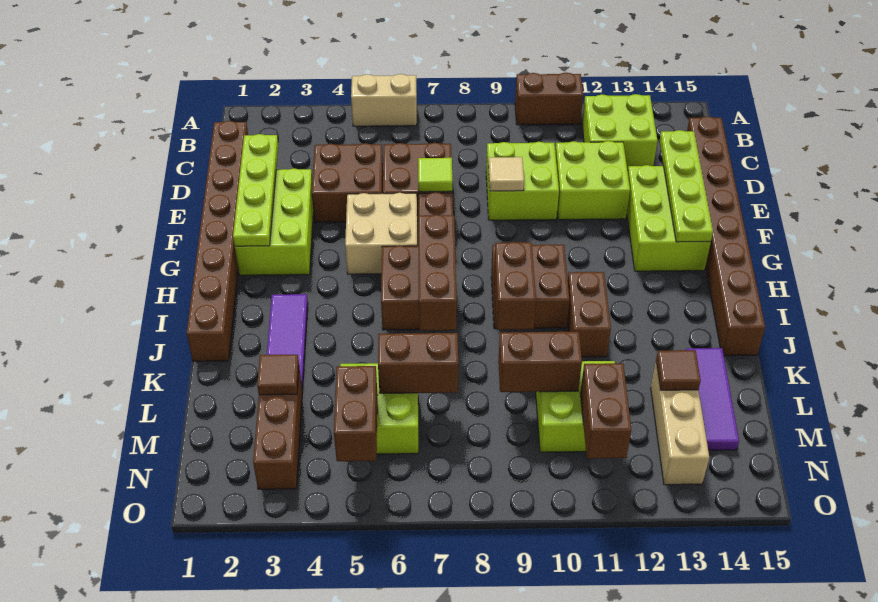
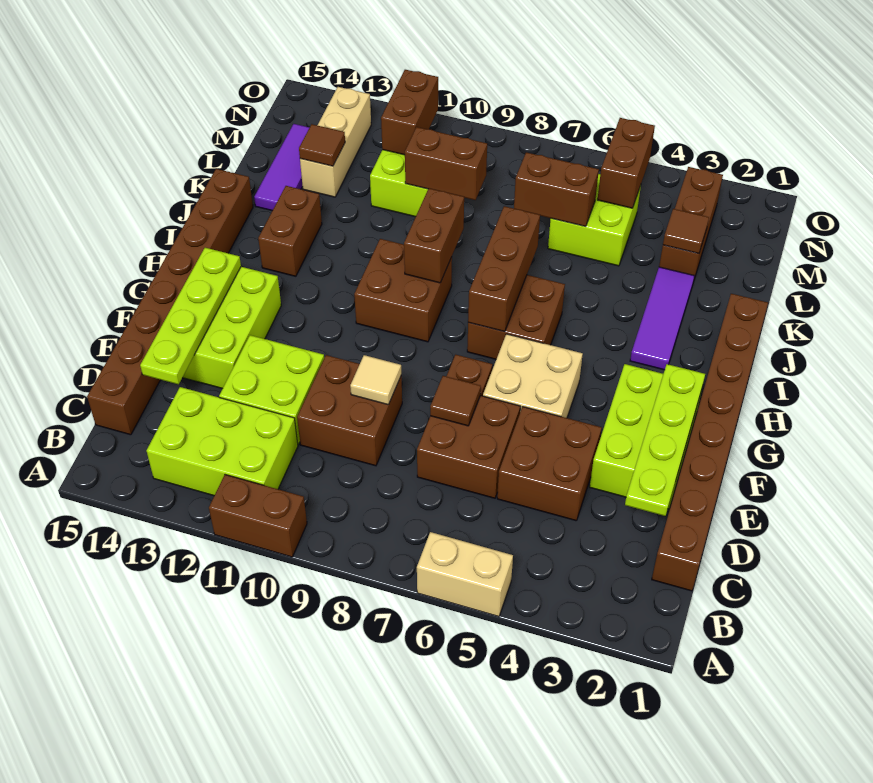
lime 2x2 brick [582,94,657,170] -> lime 2x3 brick [147,387,298,496]
lime 2x2 brick [486,142,559,220] -> brown 2x2 brick [297,355,402,466]
lime 1x1 tile [418,158,452,192] -> brown 1x1 tile [430,376,481,426]
brown 1x2 brick [567,272,611,357] -> brown 1x2 brick moved to [258,186,322,276]

